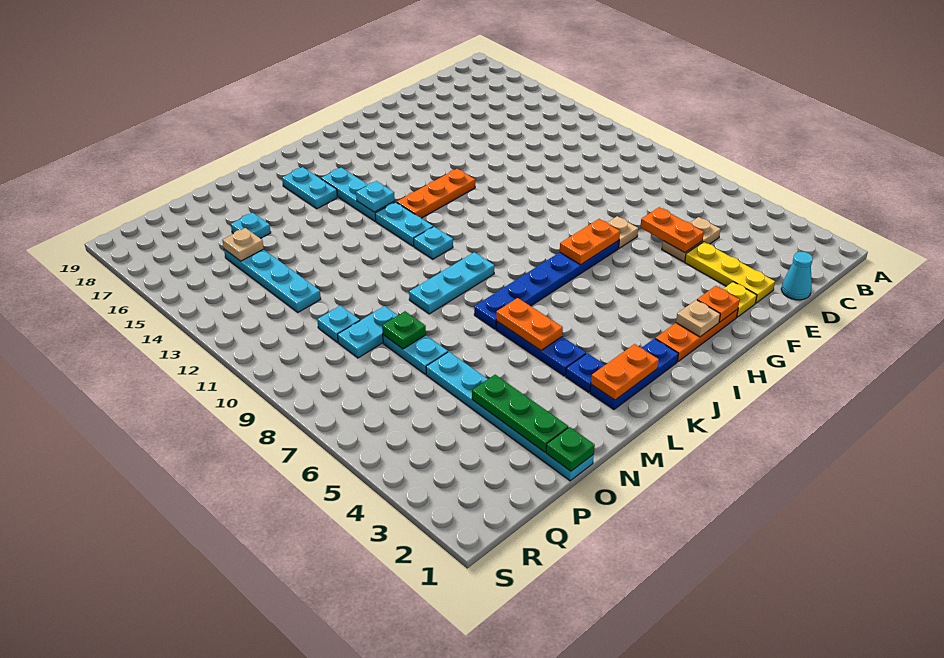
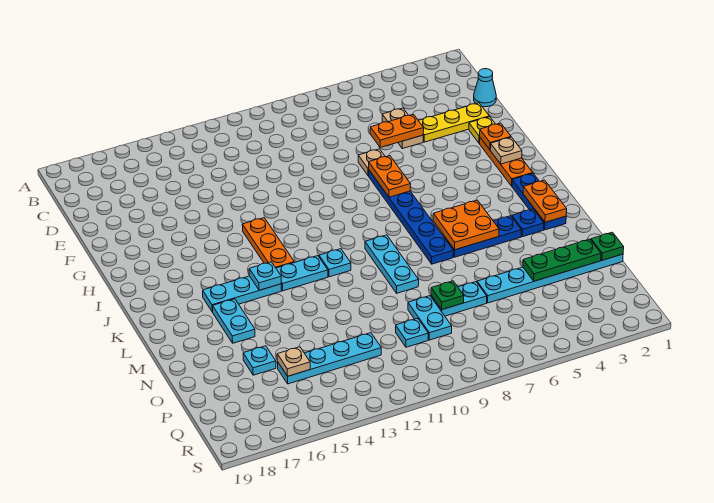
orange 1x2 plate [496,298,563,350] -> orange 2x2 plate [433,200,499,250]
cyan 1x2 plate [282,167,337,209] -> cyan 1x2 plate turned to [213,299,255,343]

